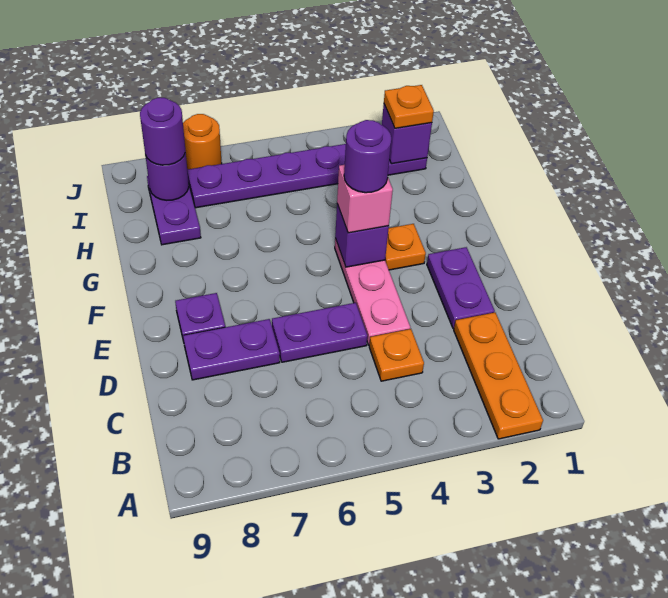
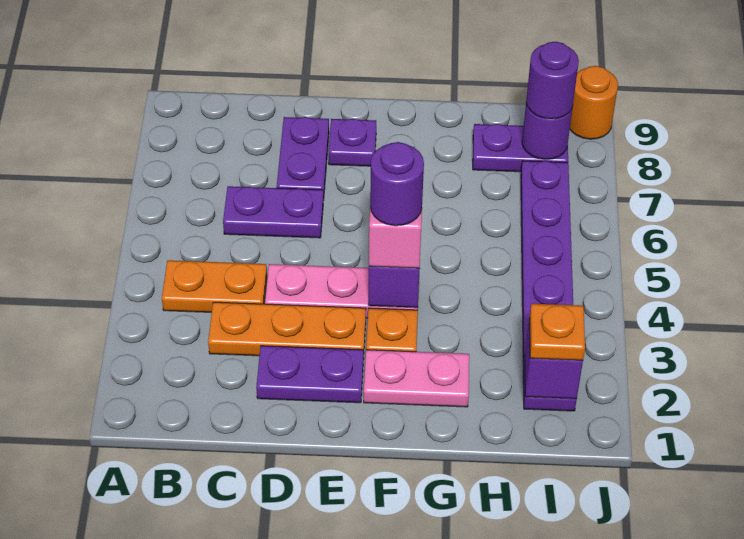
orange 1x3 plate [454,312,543,439] -> orange 1x3 plate moved to [208,302,366,359]
orange 1x1 plate [369,329,424,381] -> orange 1x2 plate [162,260,267,312]
purple 1x2 plate [272,303,367,362] -> purple 1x2 plate turned to [223,186,323,238]
none -> pink 1x2 plate [364,350,469,407]
orange 1x1 round brick [183,114,222,170] -> orange 1x1 round brick moved to [570,66,618,139]

